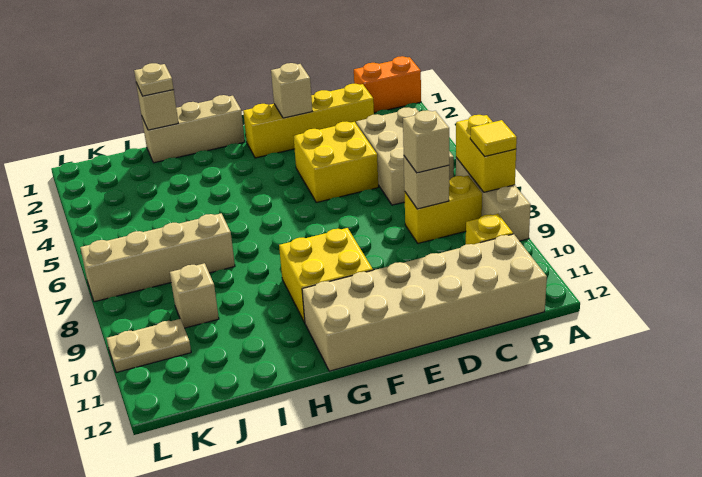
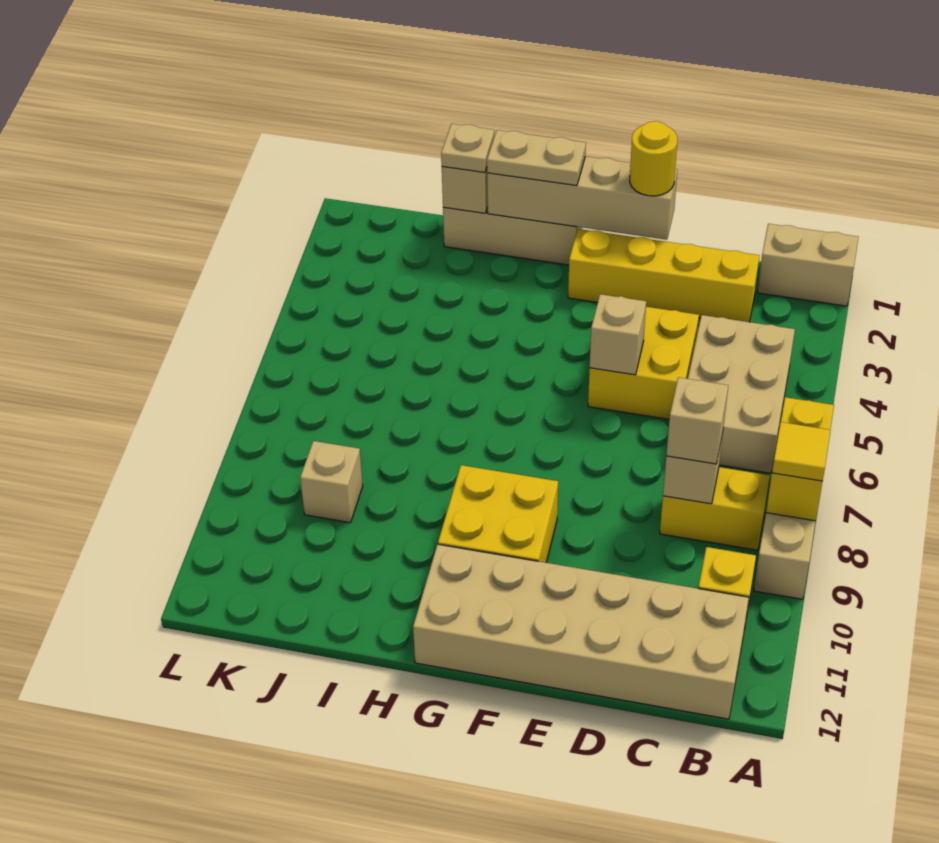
orange 1x2 brick [354,56,421,113] -> tan 1x2 brick [757,224,858,306]
none -> yellow 1x1 round brick [630,121,677,196]
tan 1x1 brick [271,63,312,118] -> tan 1x1 brick moved to [590,294,646,375]
tan 1x4 brick [80,213,235,302] -> tan 1x4 brick moved to [487,156,677,240]
tan 1x2 plate [107,319,191,373] -> tan 1x2 plate moved to [487,130,586,186]

